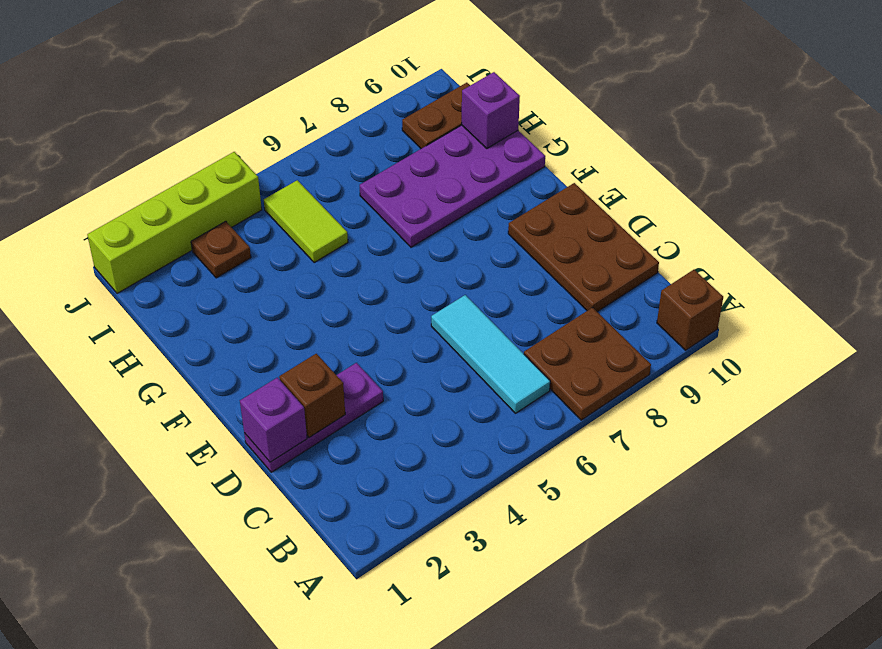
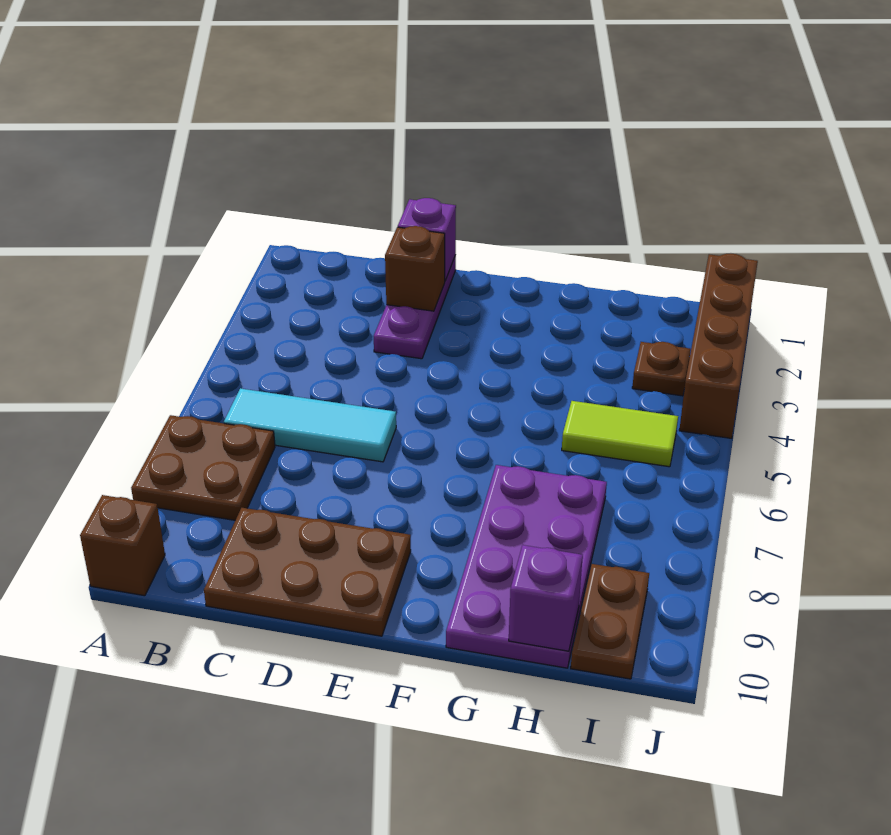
lime 1x4 brick [87,152,262,293] -> brown 1x4 brick [679,253,758,438]

